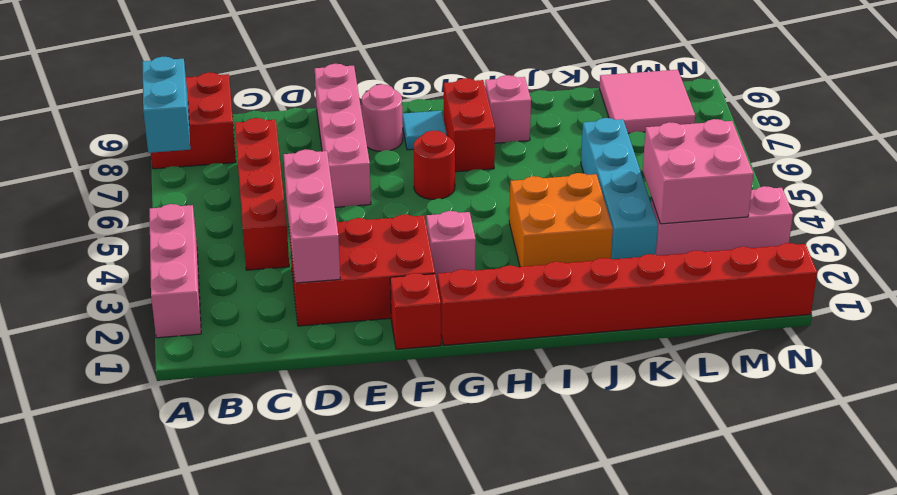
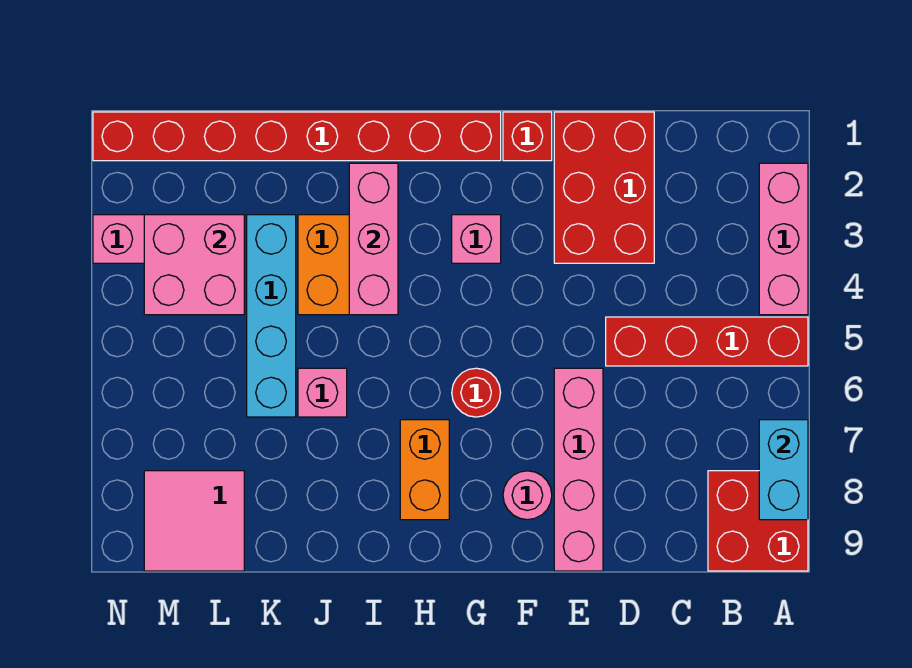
red 1x4 brick [235,118,289,270] -> red 1x4 brick turned to [606,317,808,366]
red 2x3 brick [289,214,435,326] -> red 2x3 brick turned to [554,112,654,263]
pink 1x3 brick [283,149,340,283] -> pink 1x3 brick moved to [349,163,398,315]
cyan 1x1 tile [402,111,447,150] -> none
red 1x2 brick [444,78,495,172] -> orange 1x2 brick [400,420,449,520]
pink 1x1 brick [485,75,531,143] -> pink 1x1 brick moved to [298,368,347,417]

